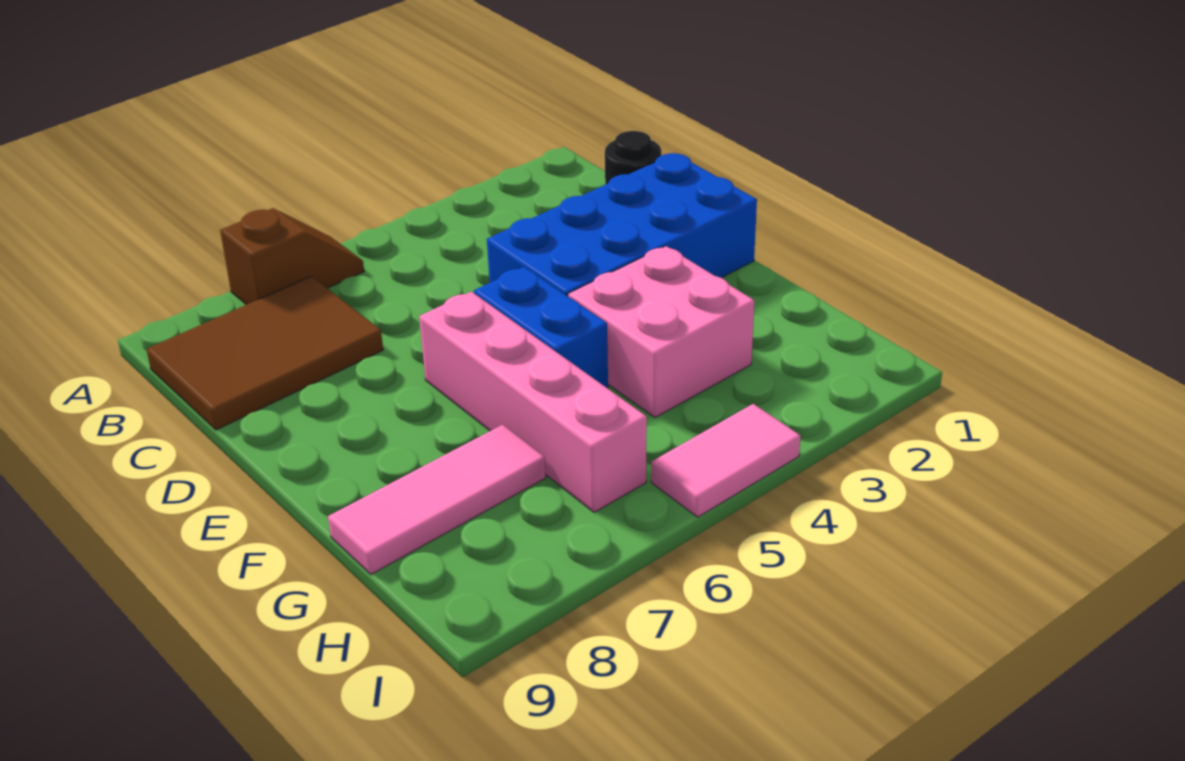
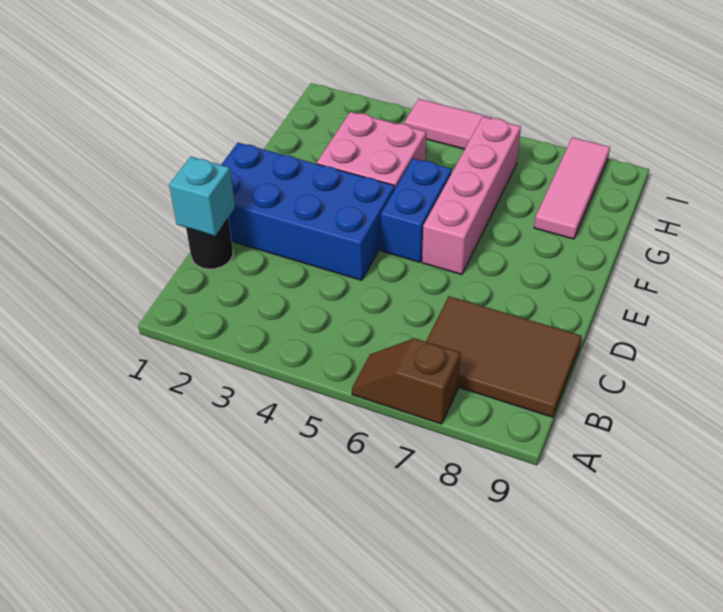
none -> cyan 1x1 brick [169,157,235,236]
pink 1x3 tile [328,425,546,574] -> pink 1x3 tile turned to [534,137,610,239]

